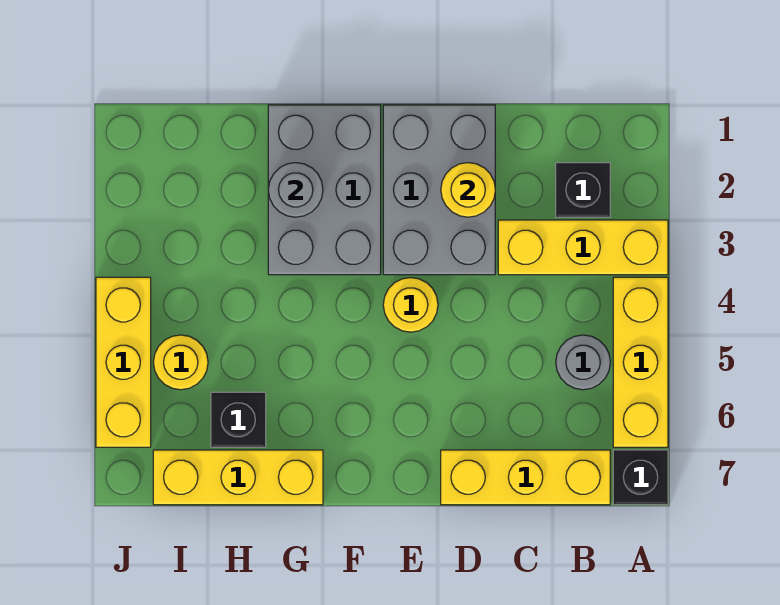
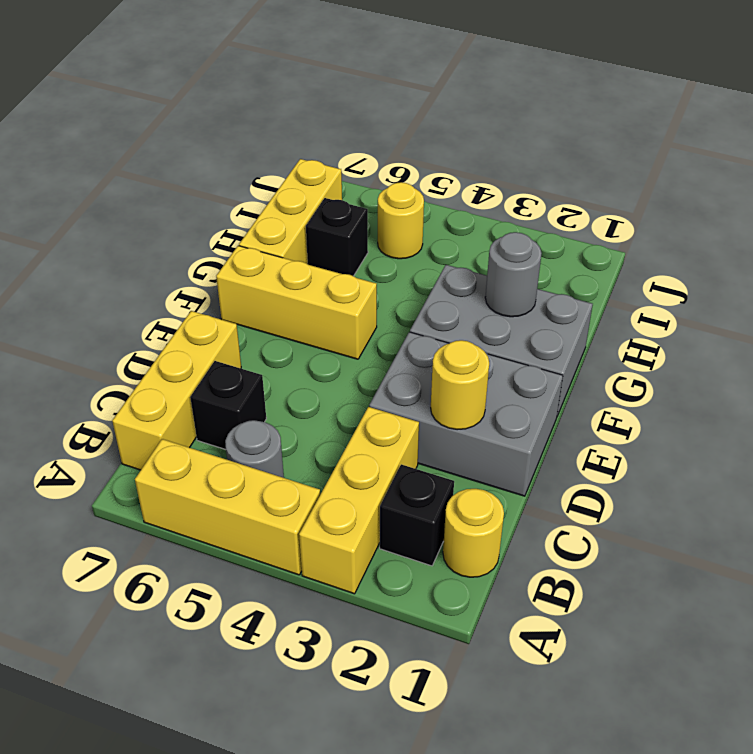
black 1x1 brick [613,450,668,505] -> black 1x1 brick moved to [190,361,266,450]
yellow 1x1 round brick [383,278,438,332] -> yellow 1x1 round brick moved to [443,489,504,577]
yellow 1x3 brick [96,277,151,447] -> yellow 1x3 brick moved to [216,246,377,359]

